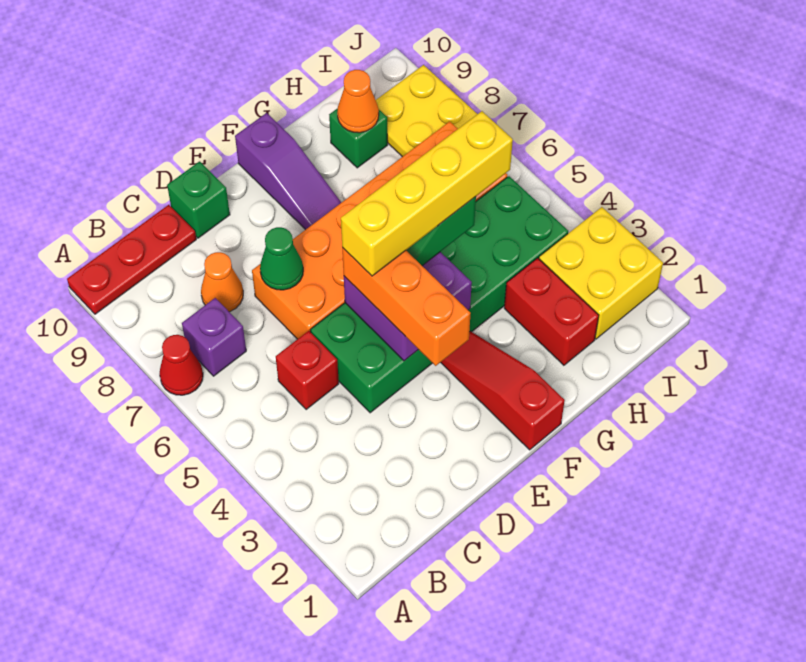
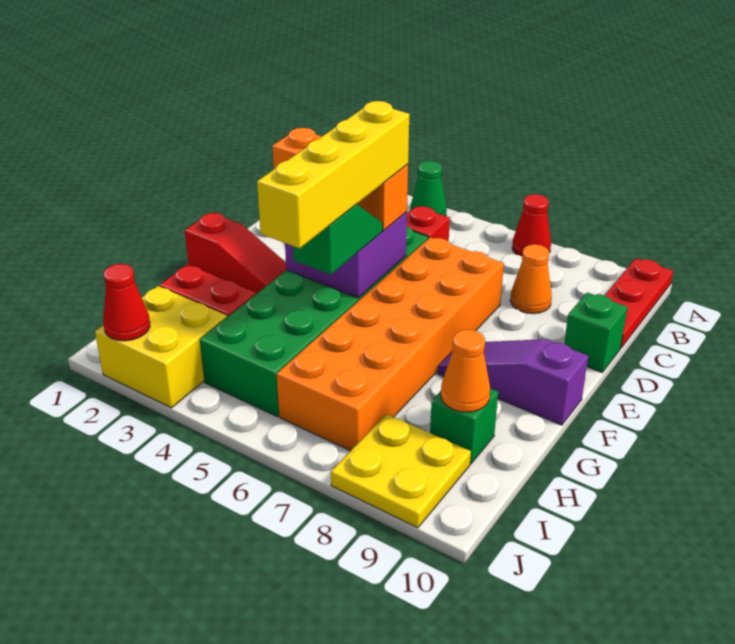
purple 1x1 brick [182,298,246,376] -> none
green 1x1 cone [260,227,303,290] -> green 1x1 cone moved to [410,161,447,216]
none -> red 1x1 cone [103,264,150,341]

